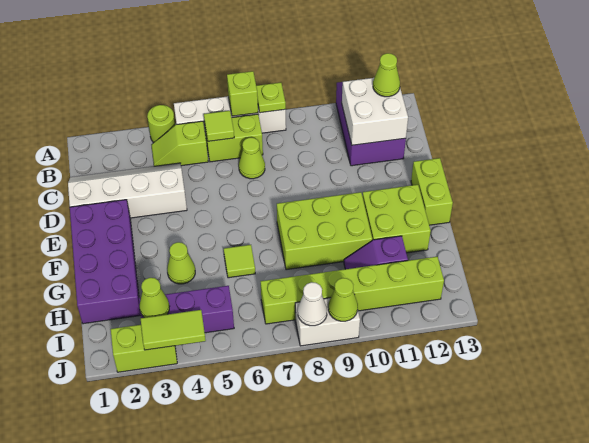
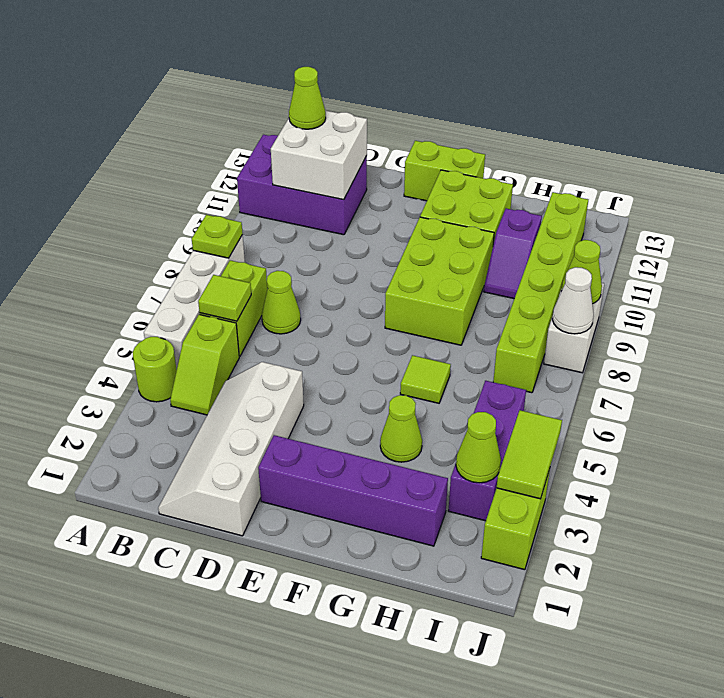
lime 1x1 brick [227,71,258,116] -> none
purple 2x4 brick [70,200,141,324] -> purple 1x4 brick [258,435,448,546]

